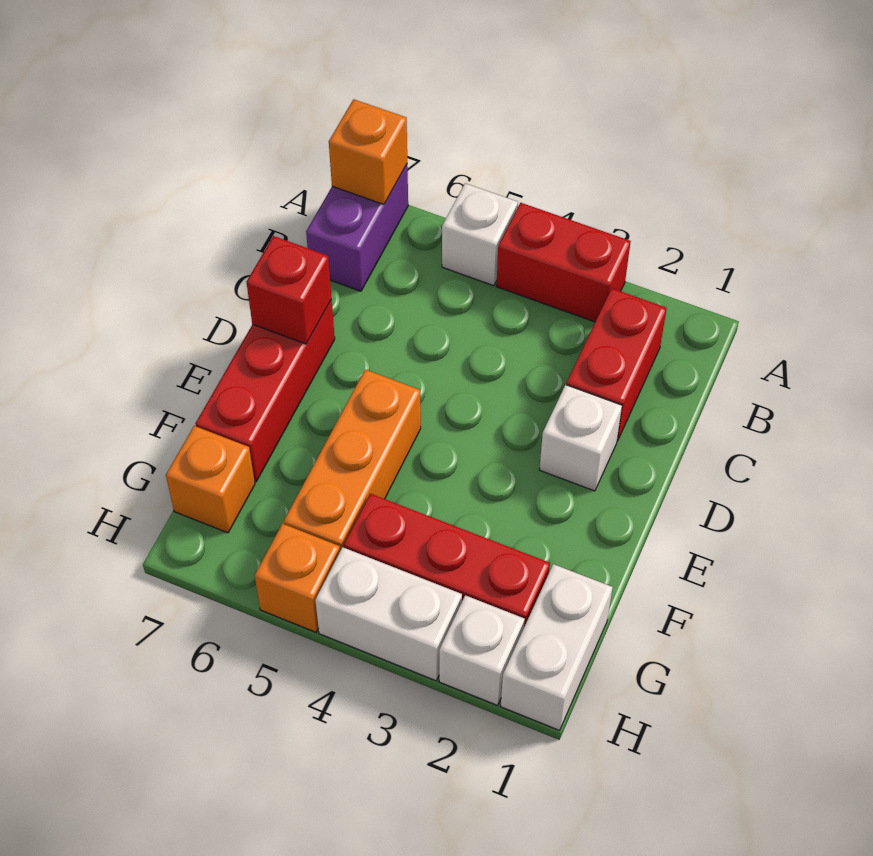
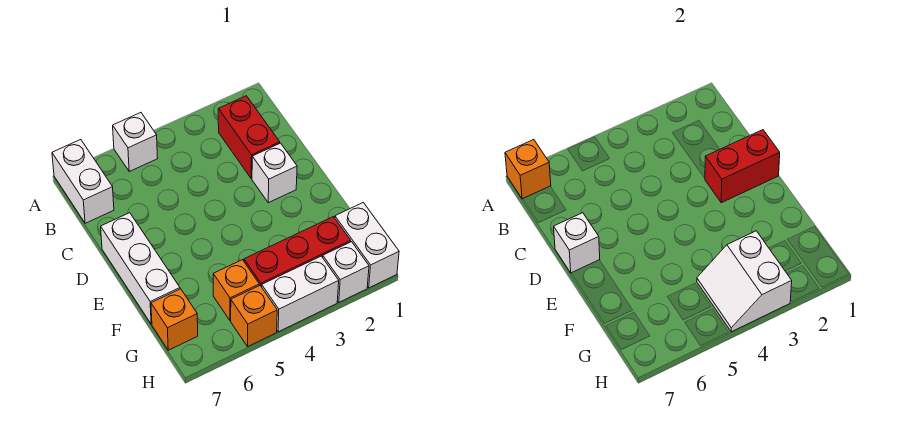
red 1x2 brick [496,203,631,322] -> red 1x2 brick moved to [705,130,780,203]
purple 1x2 brick [306,165,408,291] -> white 1x2 brick [52,140,114,223]
red 1x3 brick [196,300,335,482] -> white 1x3 brick [101,213,180,324]
red 1x1 brick [247,236,332,344] -> white 1x1 brick [554,213,600,273]
orange 1x3 brick [284,369,421,551] -> orange 1x1 brick [213,260,259,321]
none -> white 2x2 slope [697,231,792,332]

